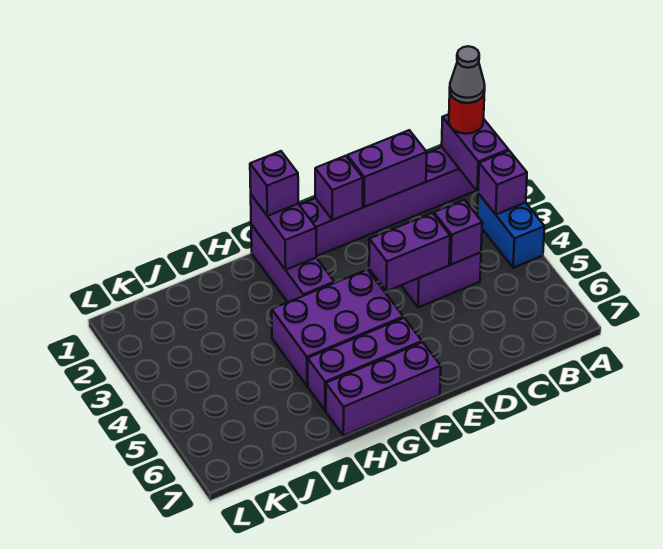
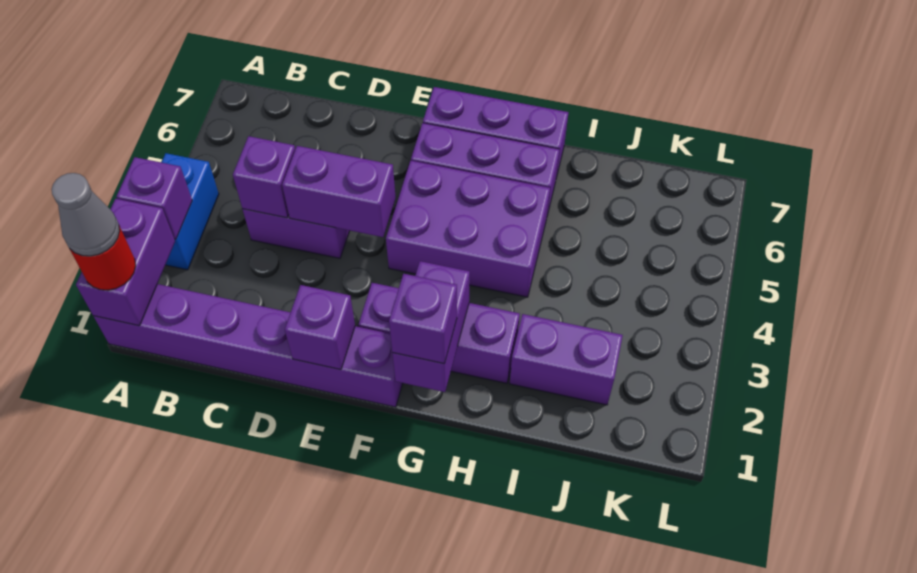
purple 1x2 brick [347,130,427,207] -> purple 1x2 brick moved to [510,314,623,405]
purple 1x3 brick [251,225,334,302] -> purple 1x3 brick turned to [358,283,520,383]

